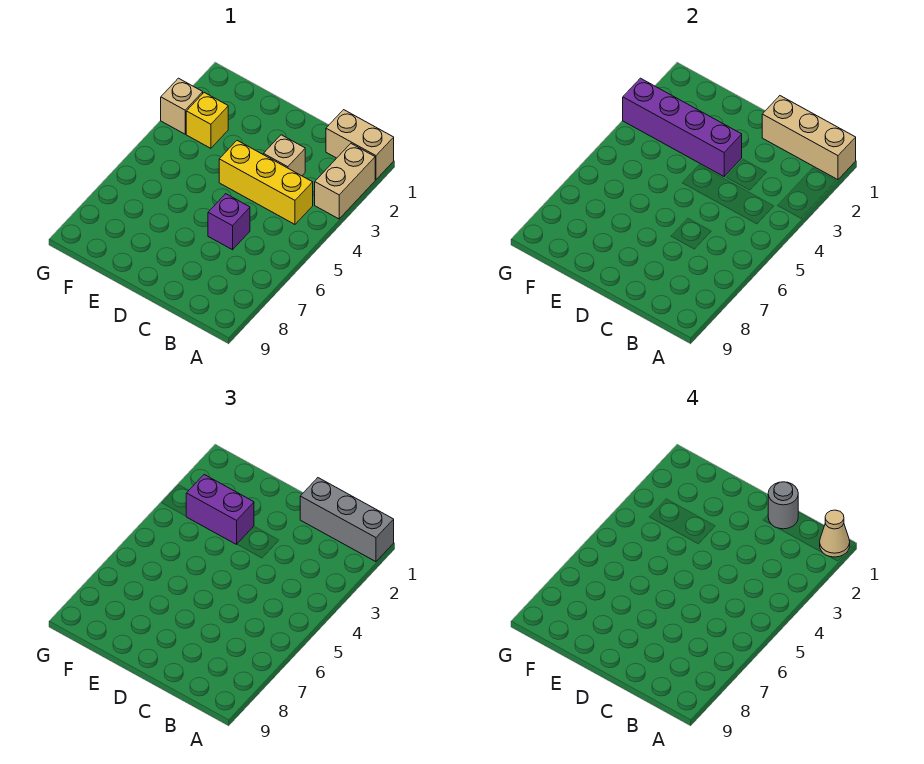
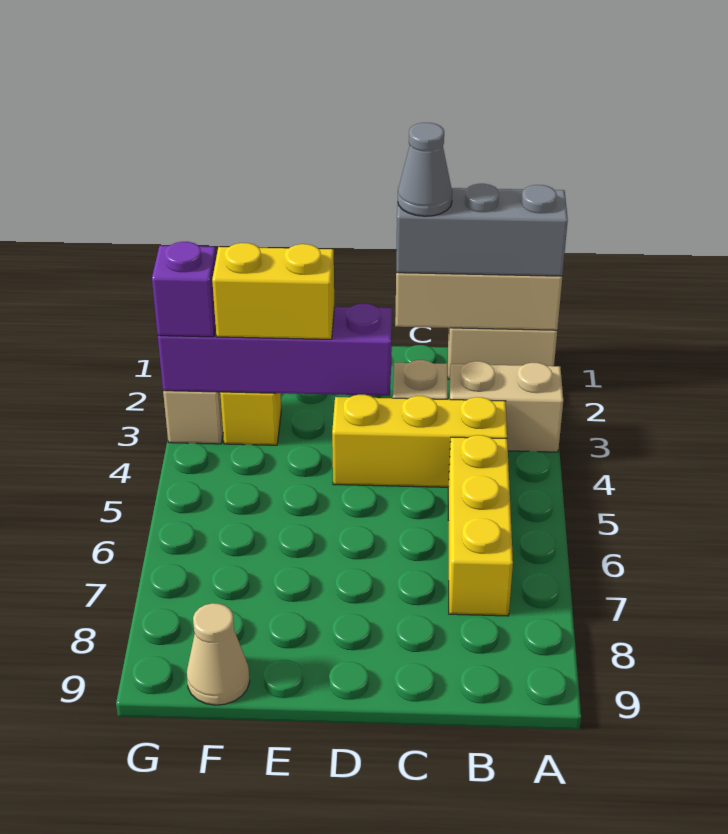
tan 1x1 cone [820,510,850,557] -> tan 1x1 cone moved to [187,603,250,705]
tan 1x2 brick [315,144,375,219] -> tan 1x2 brick turned to [449,361,563,452]
none -> yellow 1x3 brick [448,435,513,616]
grey 1x1 round brick [768,482,798,529] -> grey 1x1 cone [398,123,452,216]
purple 1x1 brick [208,194,250,250] -> purple 1x1 brick moved to [152,242,216,337]
purple 1x2 brick [186,475,254,544] -> yellow 1x2 brick [212,243,334,339]

